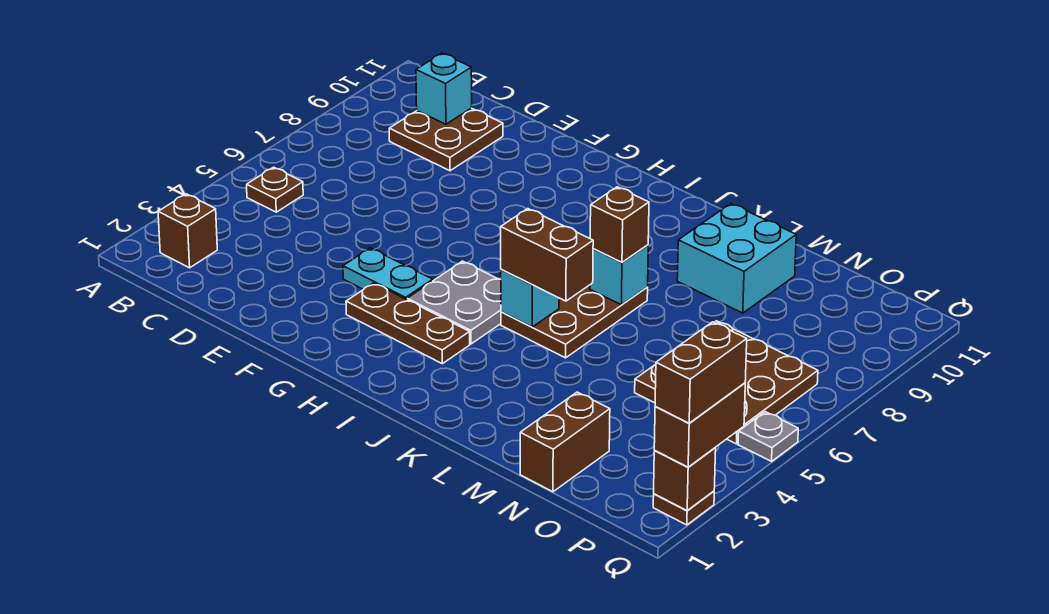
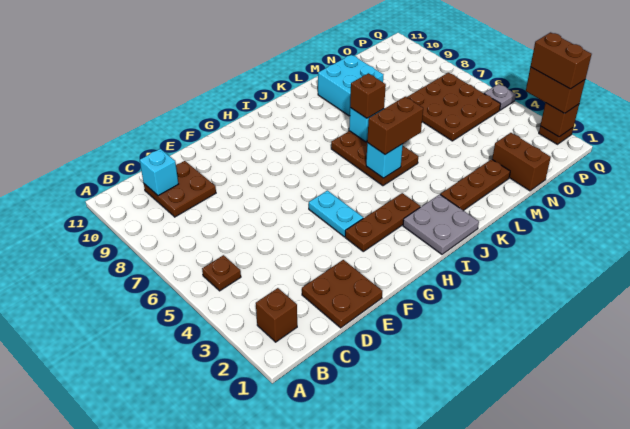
none -> brown 2x2 plate [302,260,382,328]
cyan 1x2 plate [343,248,433,300] -> cyan 1x2 plate turned to [309,191,363,237]
grey 2x2 plate [407,261,501,344] -> grey 2x2 plate moved to [403,194,479,254]
none -> brown 1x3 plate [440,159,510,211]

